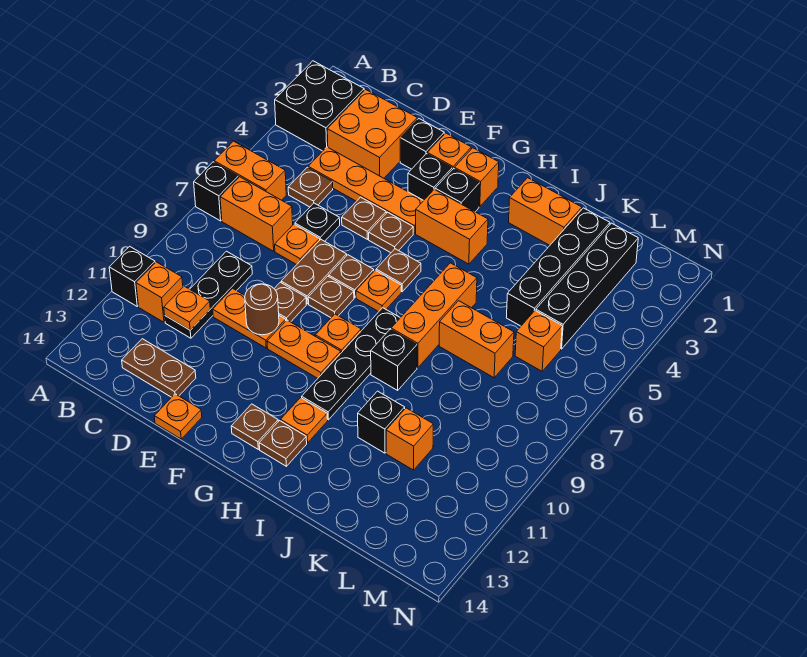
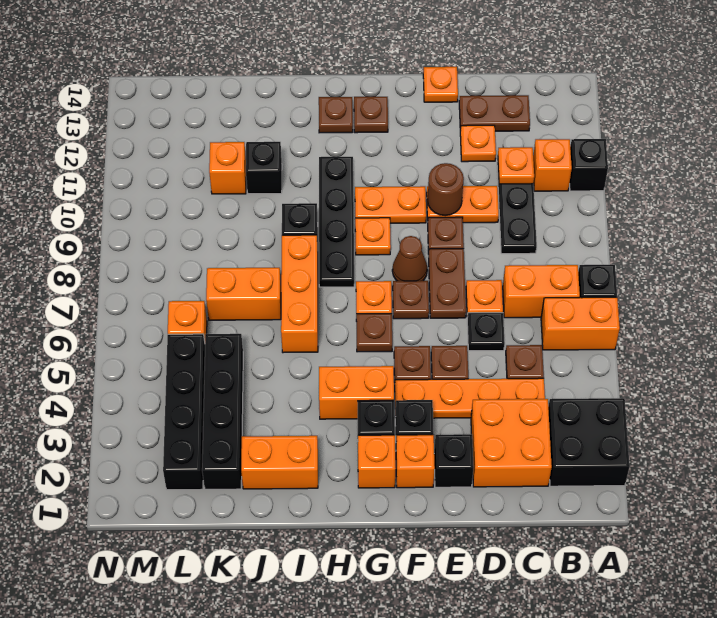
brown 1x1 plate [308,276,354,318] -> brown 1x1 cone [392,236,427,281]
orange 1x1 plate [281,398,328,443] -> orange 1x1 plate moved to [460,125,496,162]

